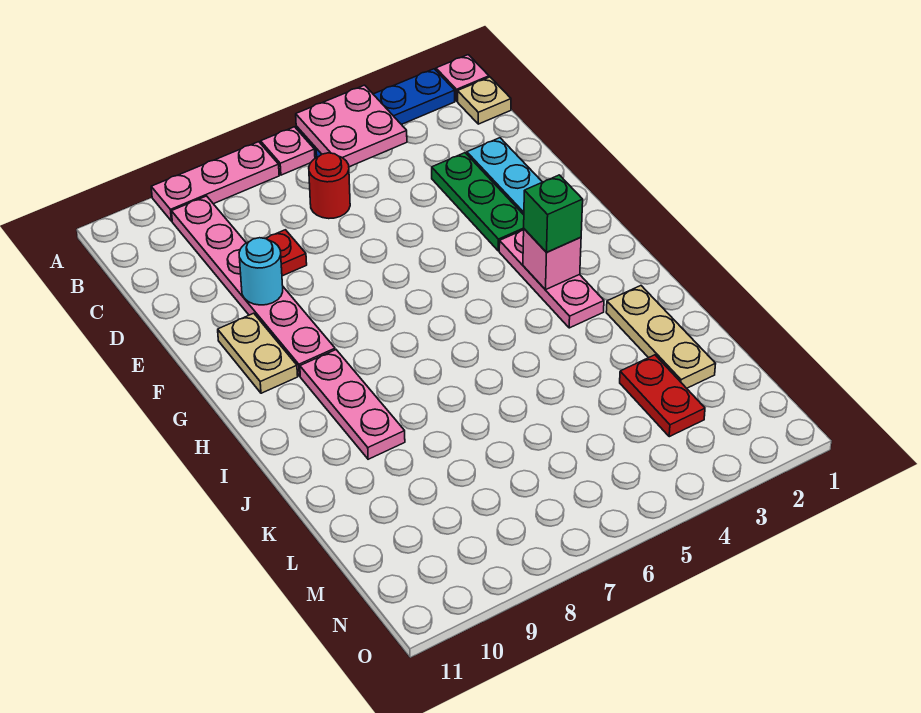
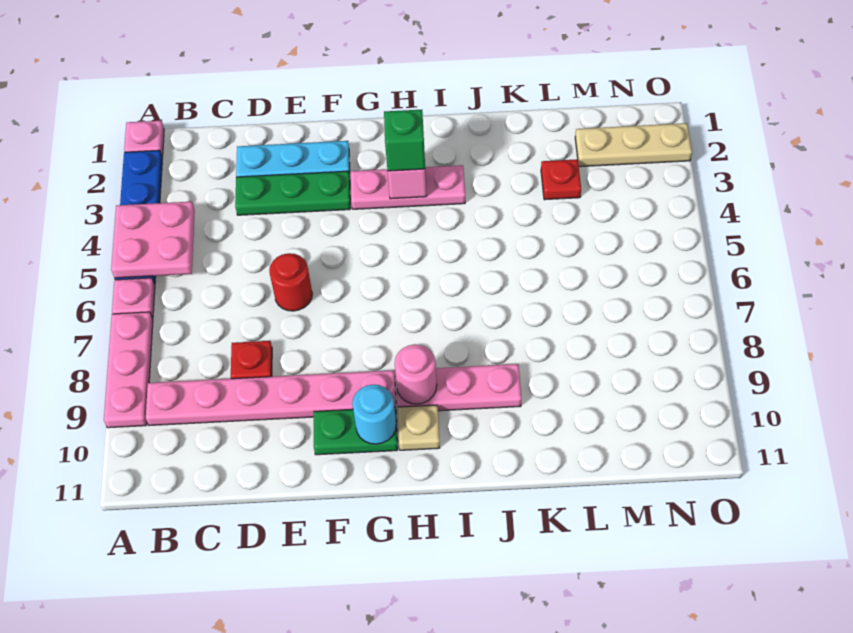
tan 1x1 plate [458,77,511,124] -> tan 1x1 plate moved to [398,405,440,450]
red 1x1 round brick [309,153,350,219] -> red 1x1 round brick moved to [269,253,312,311]
cyan 1x1 round brick [239,238,283,305] -> cyan 1x1 round brick moved to [352,385,396,444]
tan 1x2 plate [218,313,298,393] -> green 1x2 plate [314,407,398,455]
none -> pink 1x1 round brick [395,345,437,404]
tan 1x3 plate [606,286,715,388] -> tan 1x3 plate moved to [575,123,692,167]
red 1x2 plate [620,355,705,437] -> red 1x1 plate [541,159,581,200]

